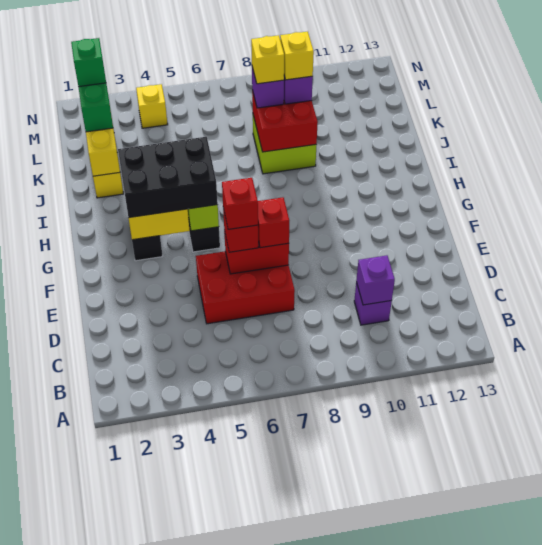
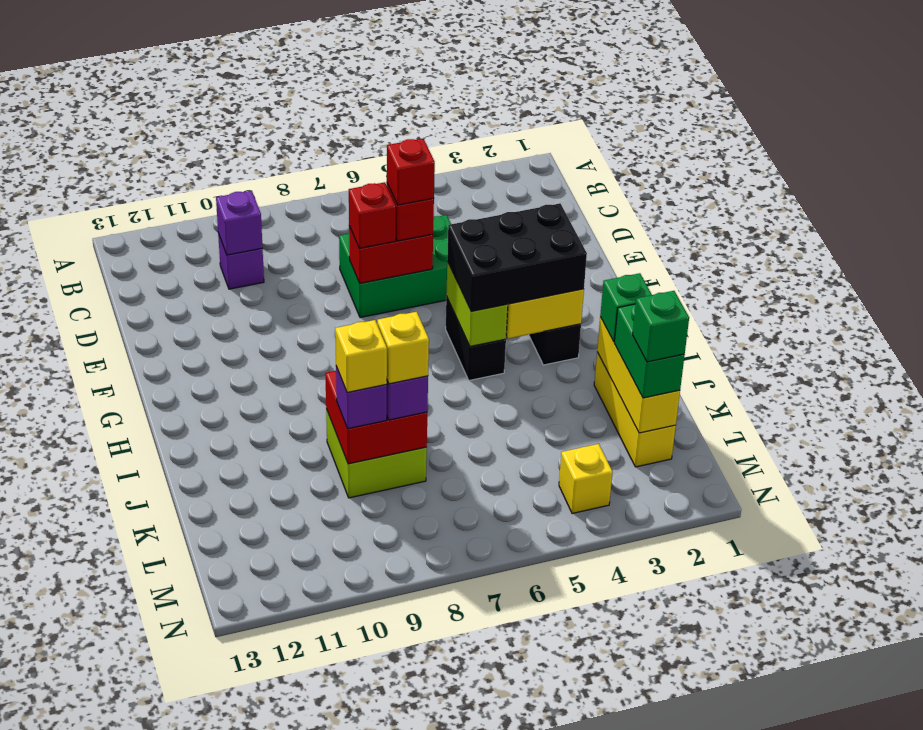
red 2x3 brick [196,251,295,324] -> green 2x3 brick [339,215,451,318]
none -> green 1x1 brick [600,273,652,342]

